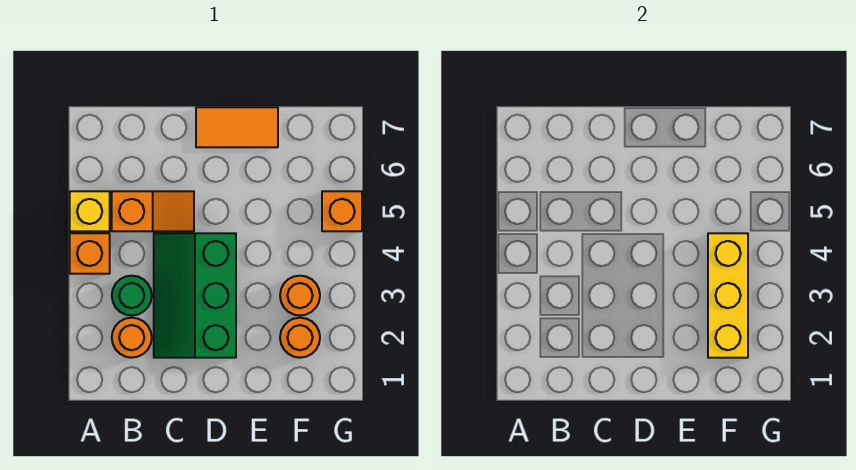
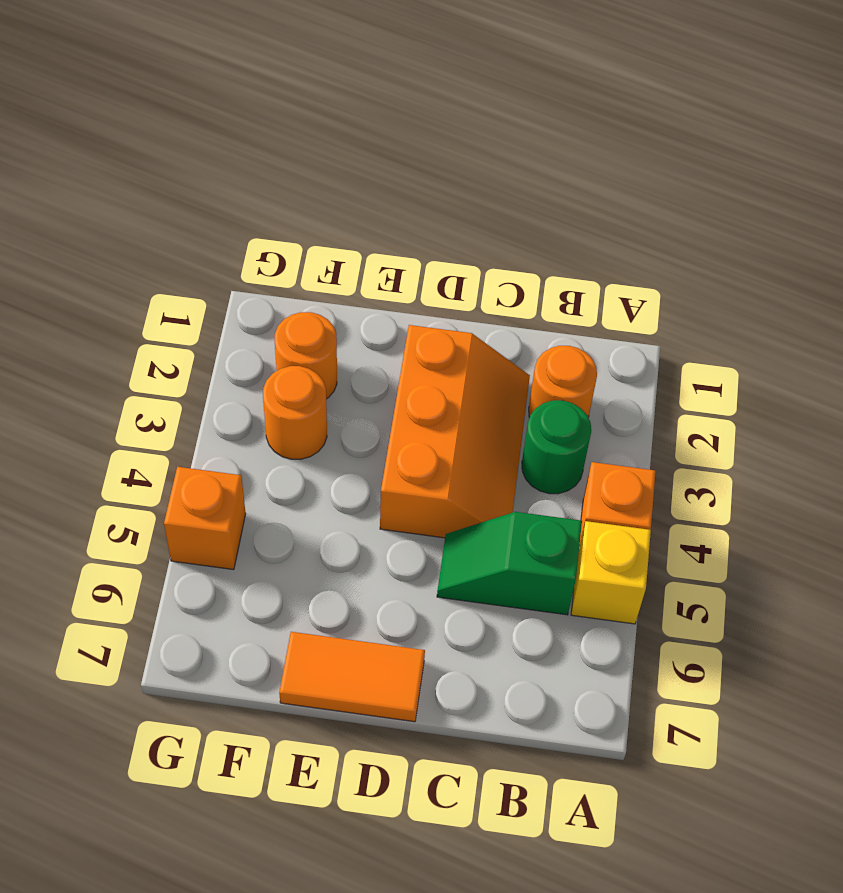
orange 1x2 slope [112,191,194,231] -> green 1x2 slope [437,512,582,615]
green 2x3 slope [154,233,236,358] -> orange 2x3 slope [380,325,530,538]
yellow 1x3 brick [708,233,748,358] -> none

